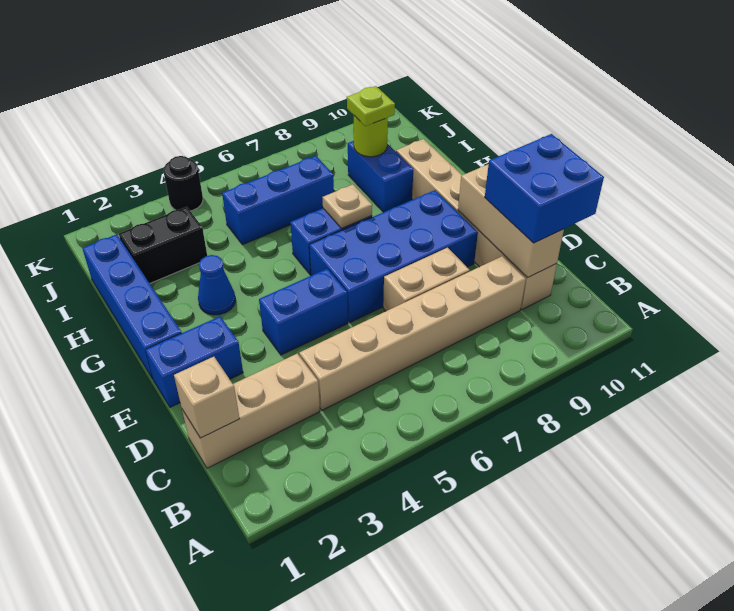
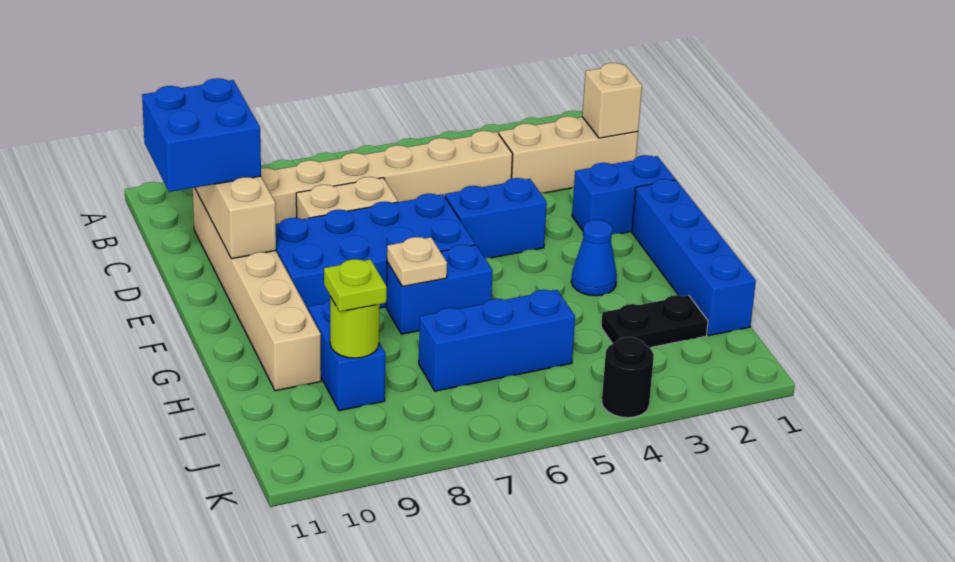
black 1x2 brick [119,207,207,283] -> black 1x2 plate [601,295,708,348]

